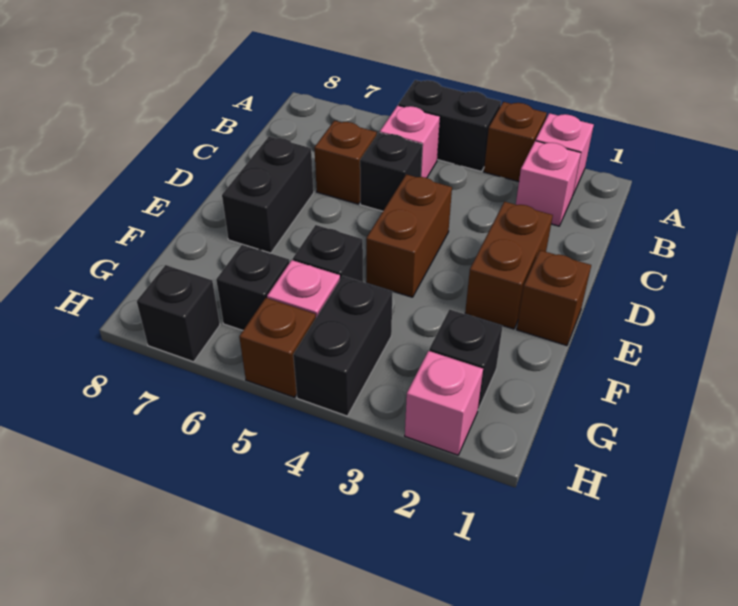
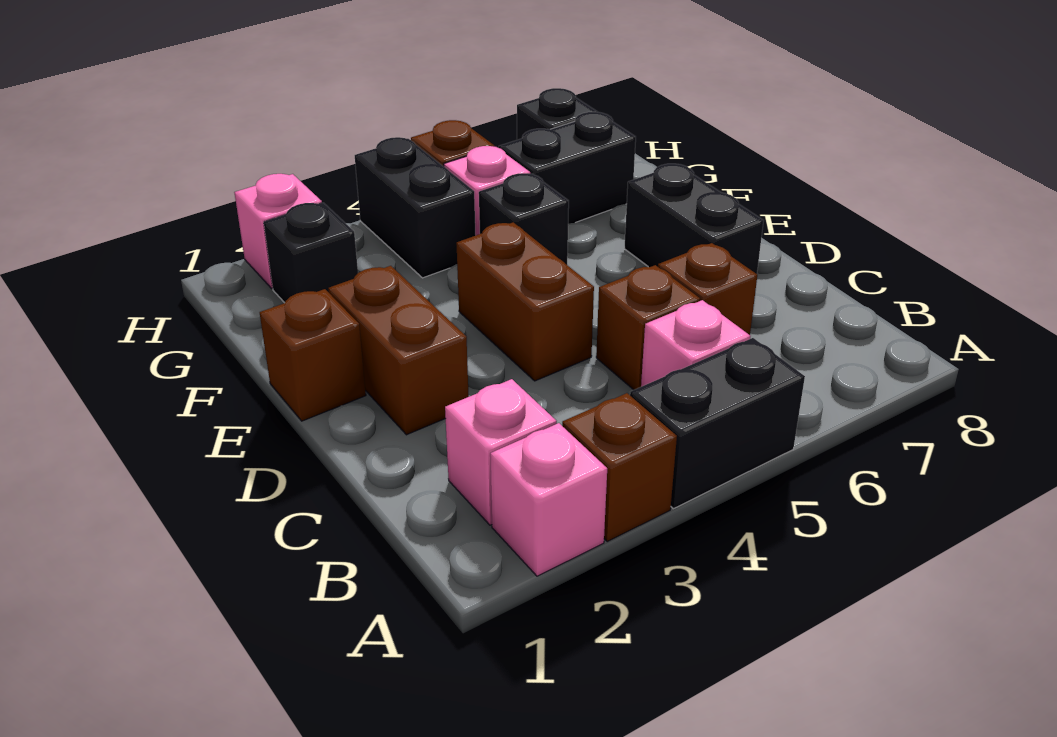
black 1x1 brick [360,133,422,211] -> brown 1x1 brick [596,265,700,390]
black 1x1 brick [216,245,289,330] -> black 1x2 brick [499,112,636,224]

